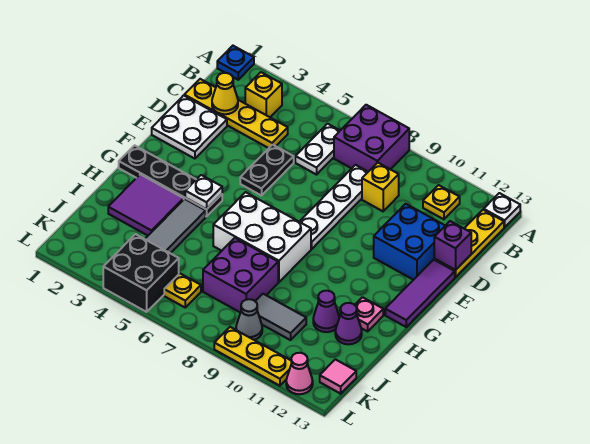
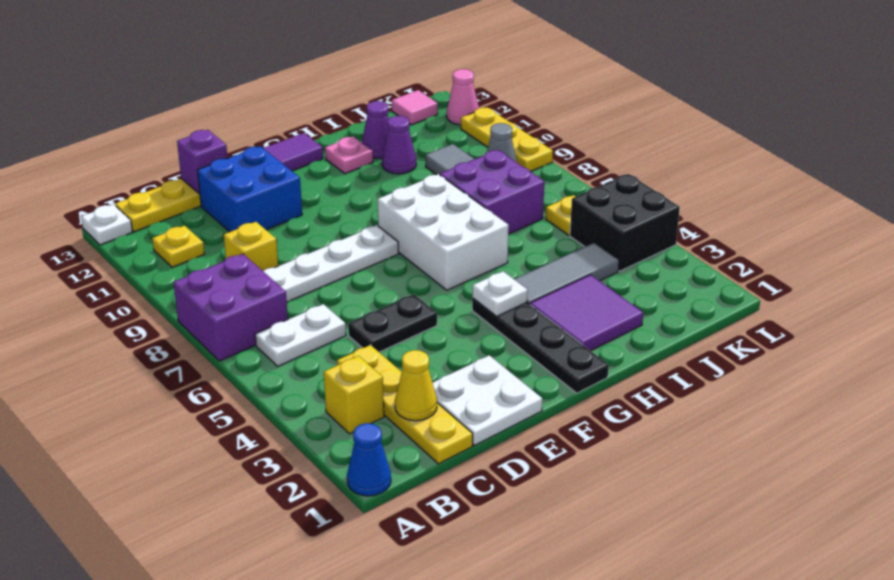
blue 1x1 plate [217,46,254,80] -> blue 1x1 cone [347,423,391,496]

